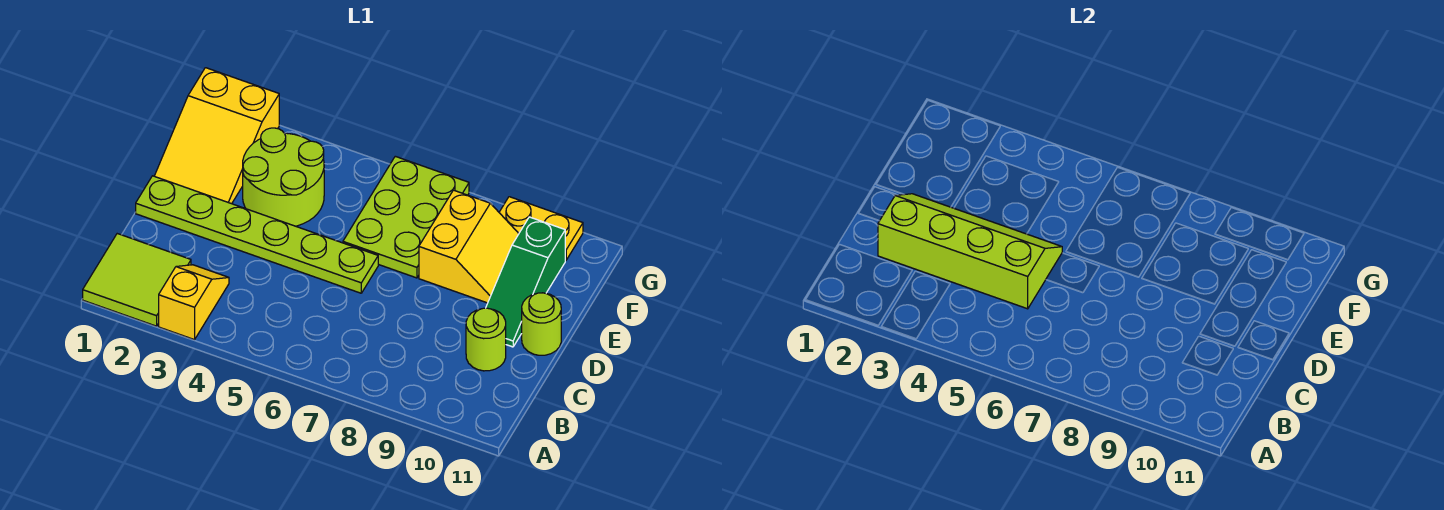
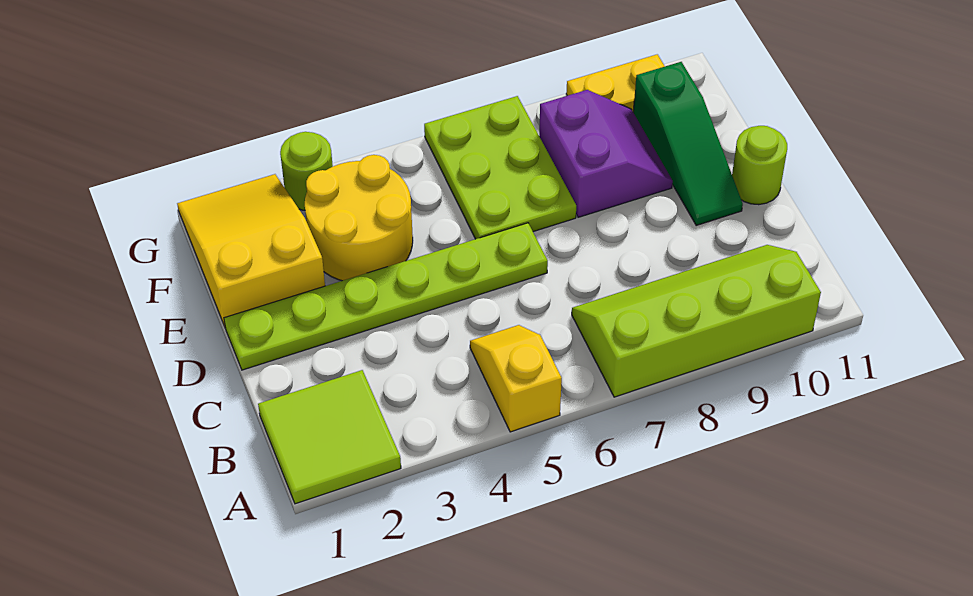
yellow 1x2 slope [159,265,229,340] -> yellow 1x2 slope moved to [470,325,562,432]
lime 2x4 slope [878,194,1062,309] -> lime 2x4 slope moved to [572,245,821,397]
lime 1x1 round brick [466,308,506,371] -> lime 1x1 round brick moved to [280,132,333,210]
yellow 2x3 slope [155,68,279,204] -> yellow 2x3 slope turned to [177,174,325,326]
lime 2x2 round brick [243,128,324,226] -> yellow 2x2 round brick [305,155,413,281]
yellow 2x2 slope [419,190,519,303] -> purple 2x2 slope [539,90,673,217]

